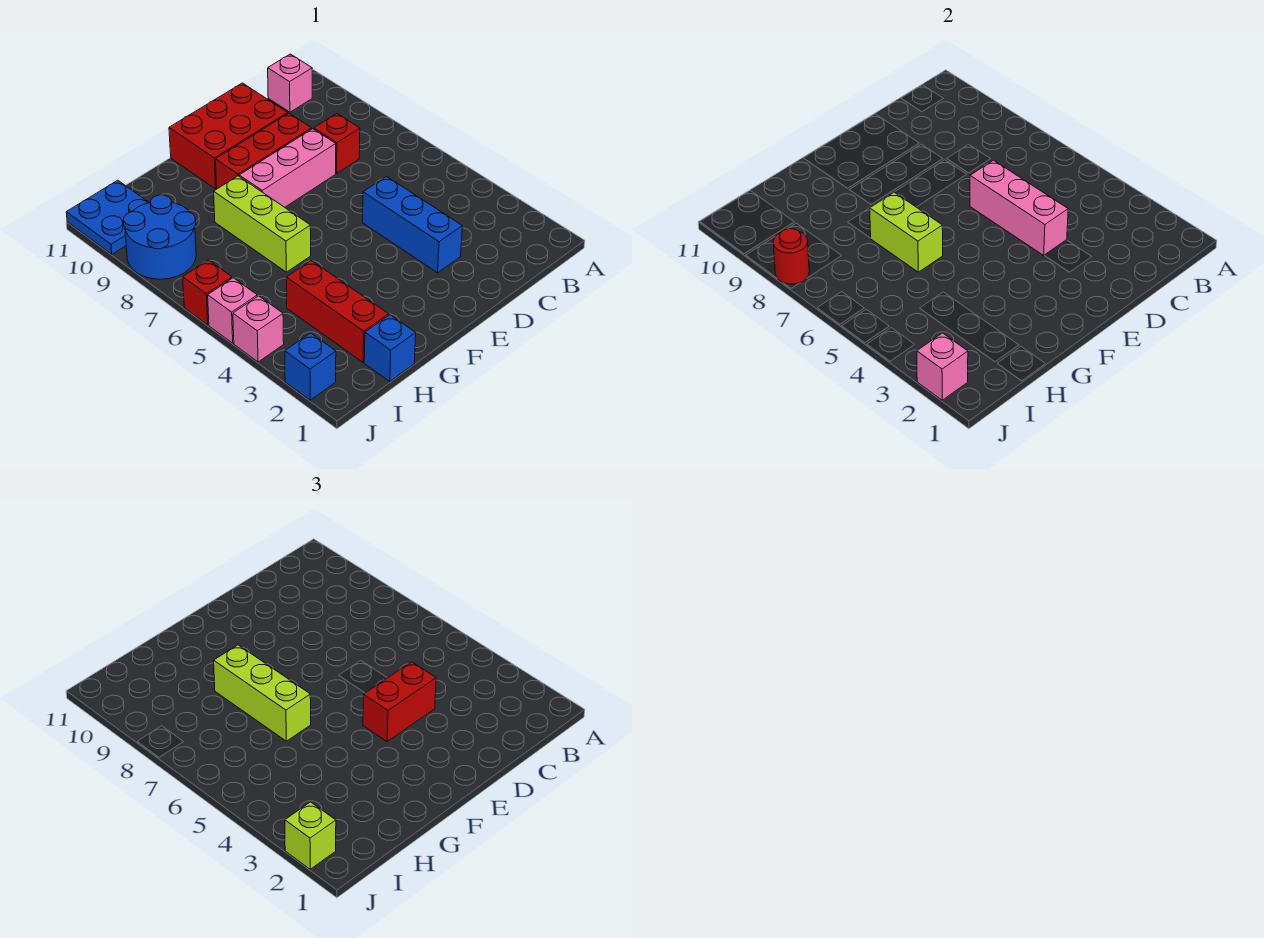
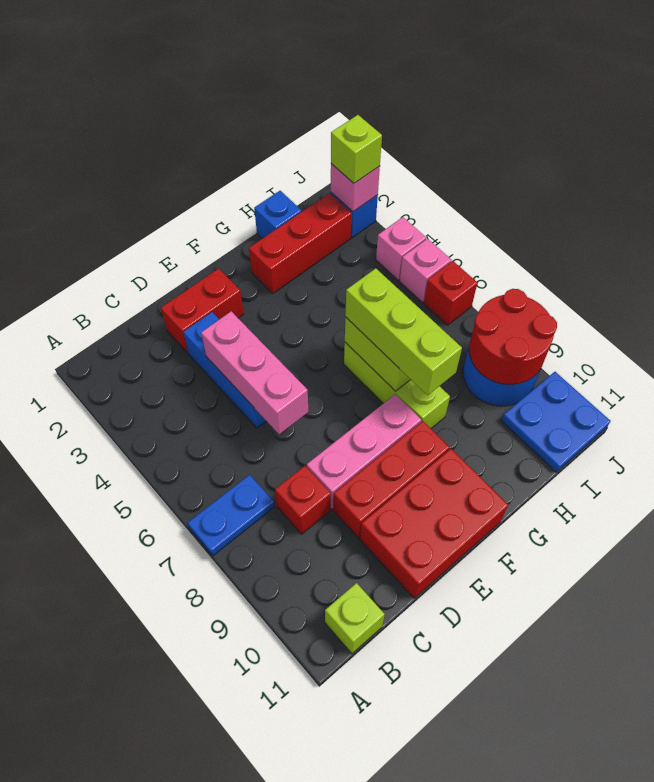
none -> blue 1x2 plate [188,475,274,556]
pink 1x1 brick [268,54,312,112] -> lime 1x1 brick [325,583,385,654]
red 1x2 brick [363,662,436,741] -> red 1x2 brick moved to [161,268,244,353]
red 1x3 brick [286,260,389,362] -> red 1x3 brick turned to [249,193,352,293]
red 1x1 round brick [773,229,809,284] -> red 2x2 round brick [469,289,557,384]

